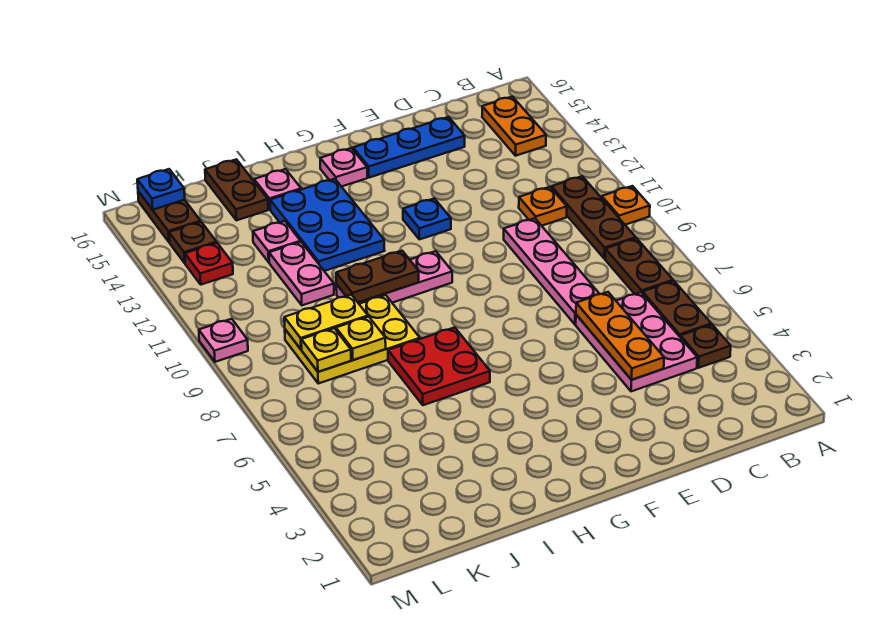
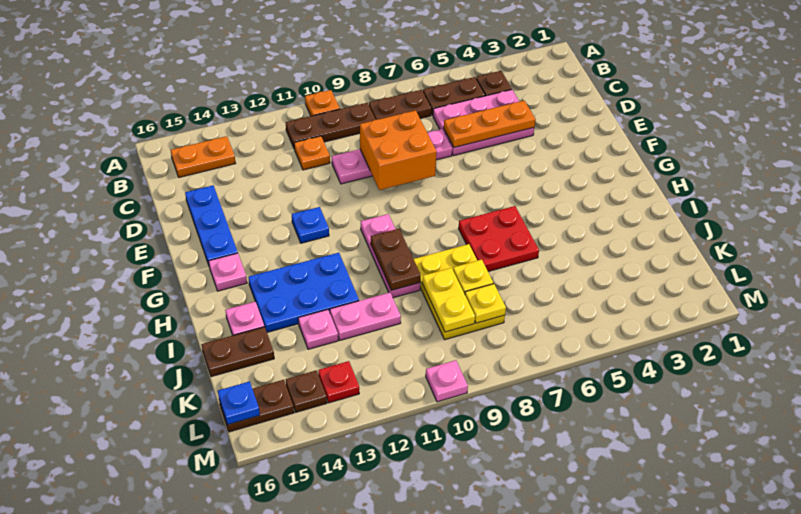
none -> orange 2x2 brick [360,110,437,190]

